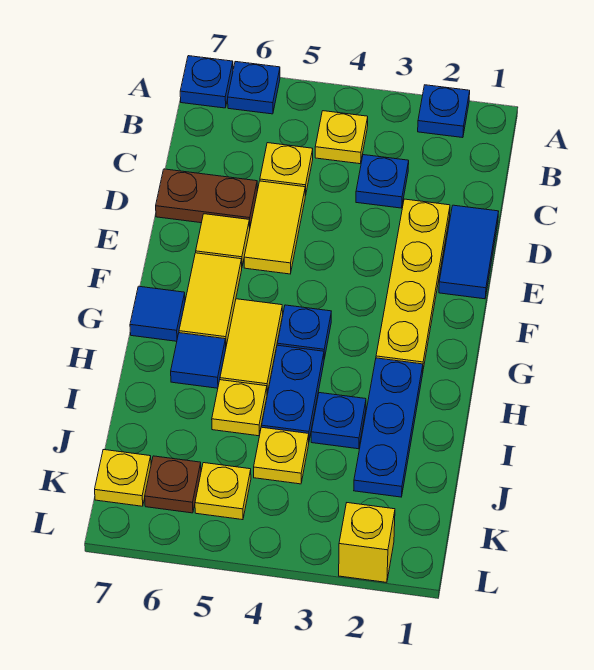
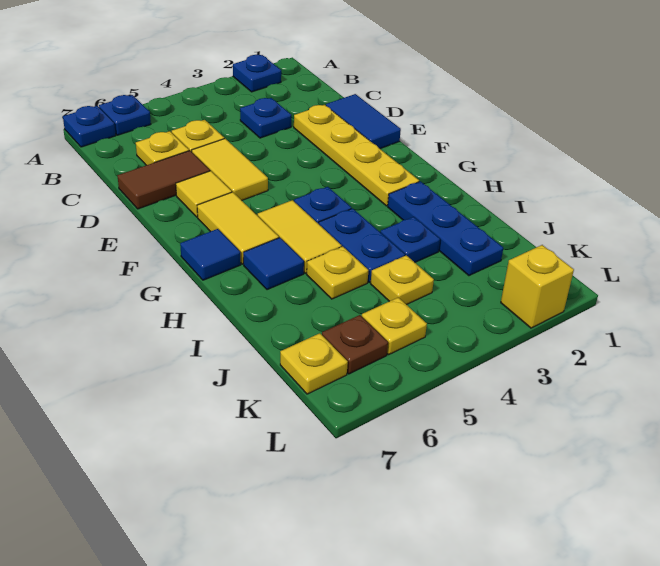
yellow 1x1 plate [315,111,368,164] -> yellow 1x1 plate moved to [136,131,189,165]
brown 1x2 plate [156,169,257,227] -> brown 1x2 tile [118,151,210,209]

